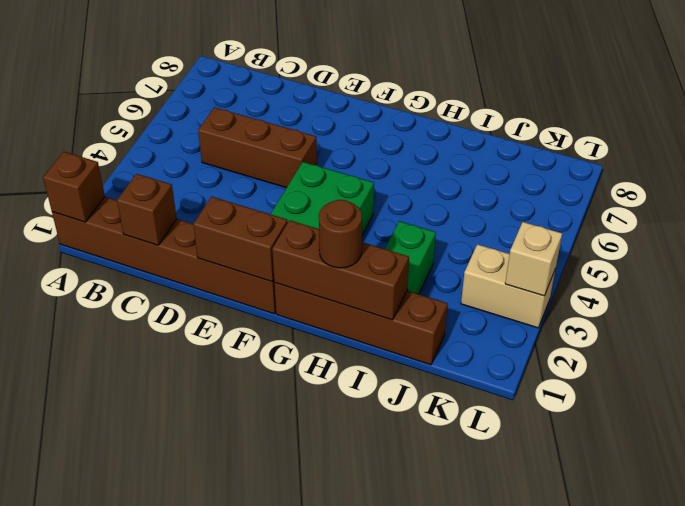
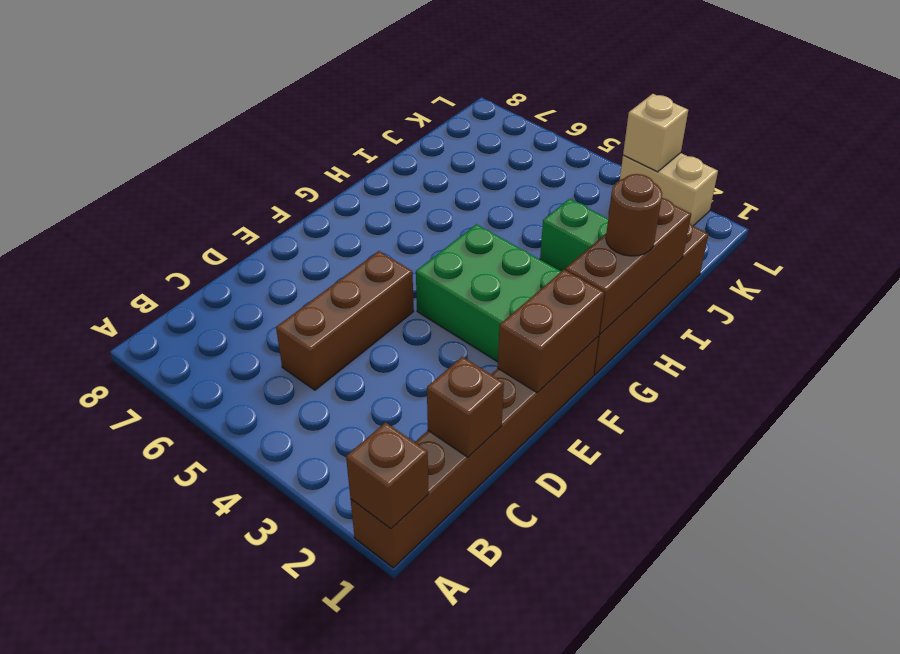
tan 1x2 brick [461,244,555,328] -> tan 1x2 brick turned to [620,153,718,226]

